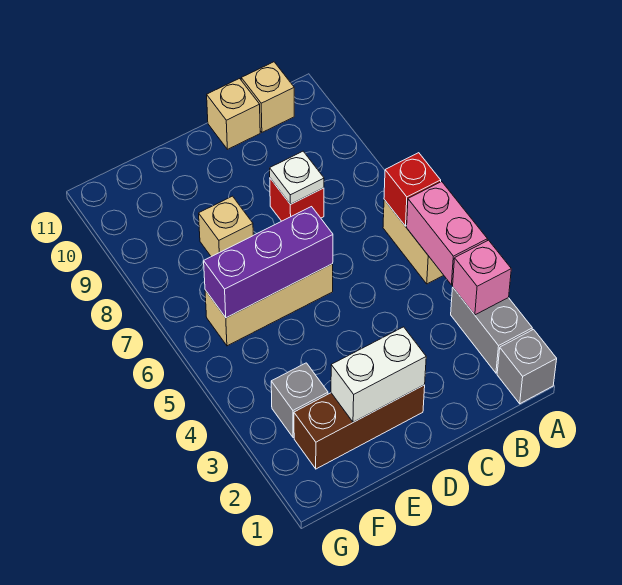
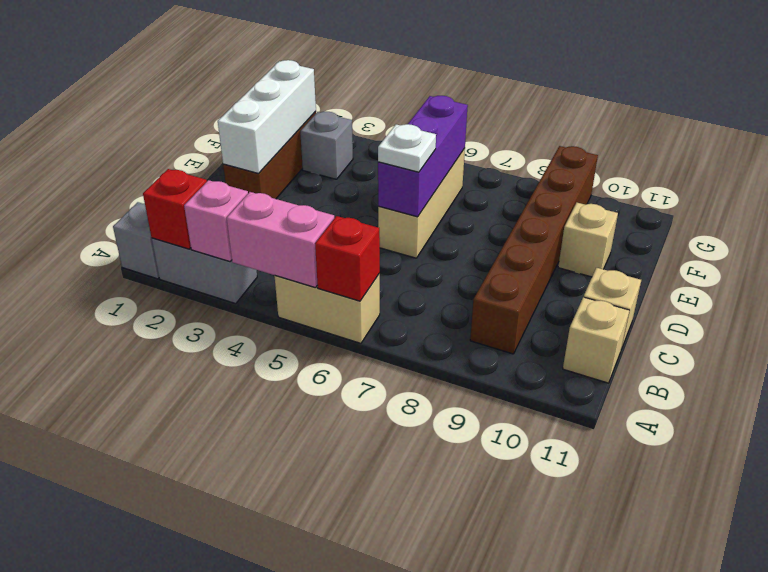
none -> brown 1x6 brick [470,146,598,354]
red 1x1 brick [270,178,324,221] -> red 1x1 brick moved to [143,169,207,249]
white 1x1 plate [270,151,324,204] -> white 1x1 plate moved to [378,124,436,172]
white 1x2 brick [331,327,426,422] -> white 1x3 brick [218,60,316,174]
tan 1x1 brick [199,196,253,257] -> tan 1x1 brick moved to [558,203,618,277]

